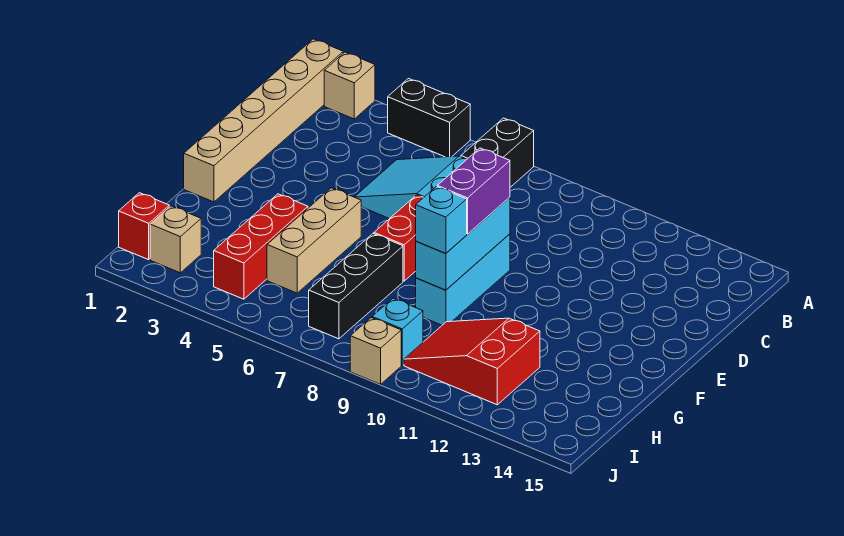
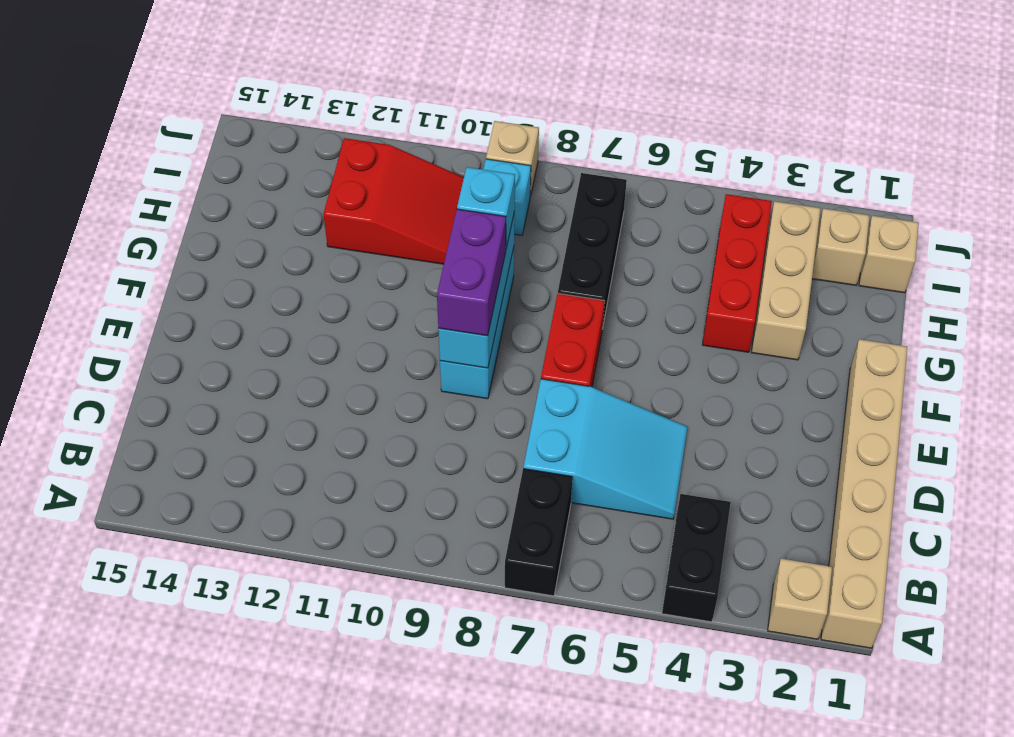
black 1x2 brick [388,79,470,157] -> black 1x2 brick turned to [662,494,731,622]
tan 1x3 brick [267,188,361,293] -> tan 1x3 brick moved to [751,201,821,360]
red 1x1 brick [119,193,169,260] -> tan 1x1 brick [859,216,919,293]

